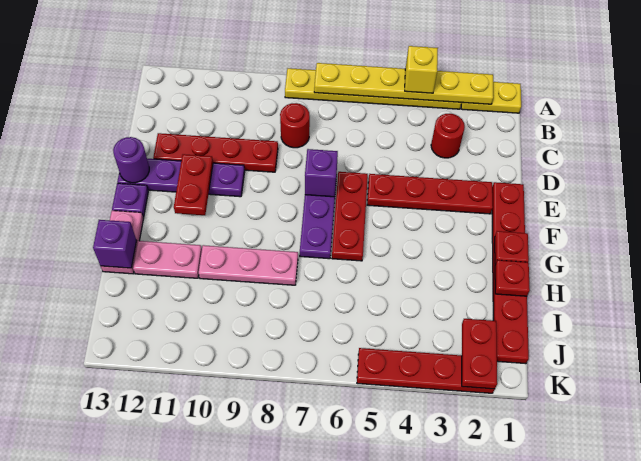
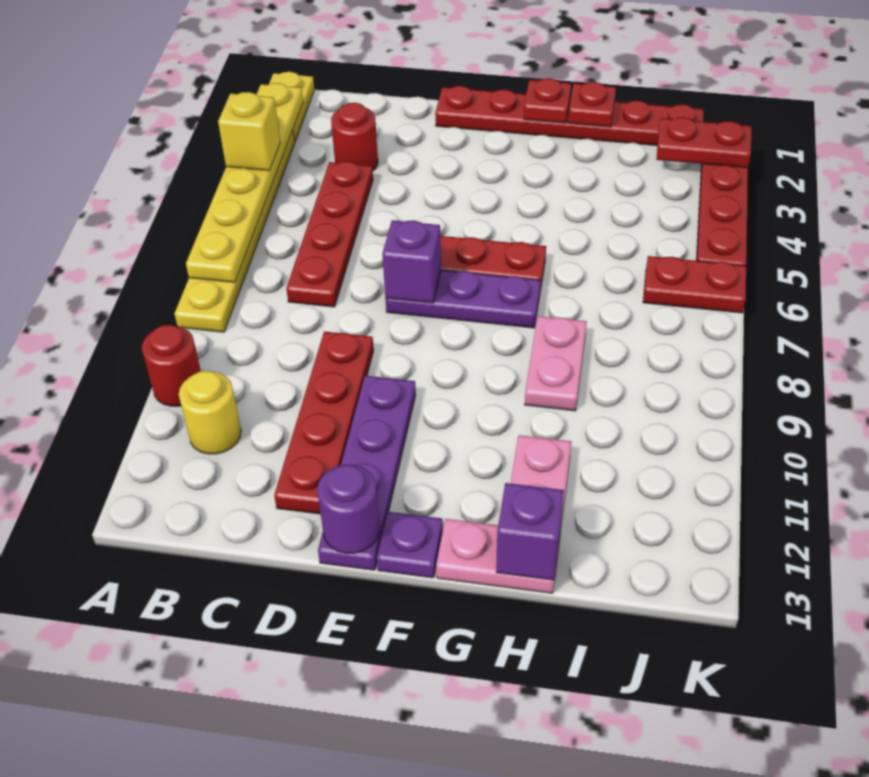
none -> yellow 1x1 round brick [179,371,241,454]
red 1x1 round brick [280,103,310,148] -> red 1x1 round brick moved to [142,325,201,406]
red 1x4 plate [367,174,493,214] -> red 1x4 plate moved to [286,161,373,307]
red 1x2 plate [174,154,213,215] -> red 1x2 plate moved to [643,256,746,313]
pink 1x3 plate [199,245,298,285] -> pink 1x2 plate [525,316,587,411]

